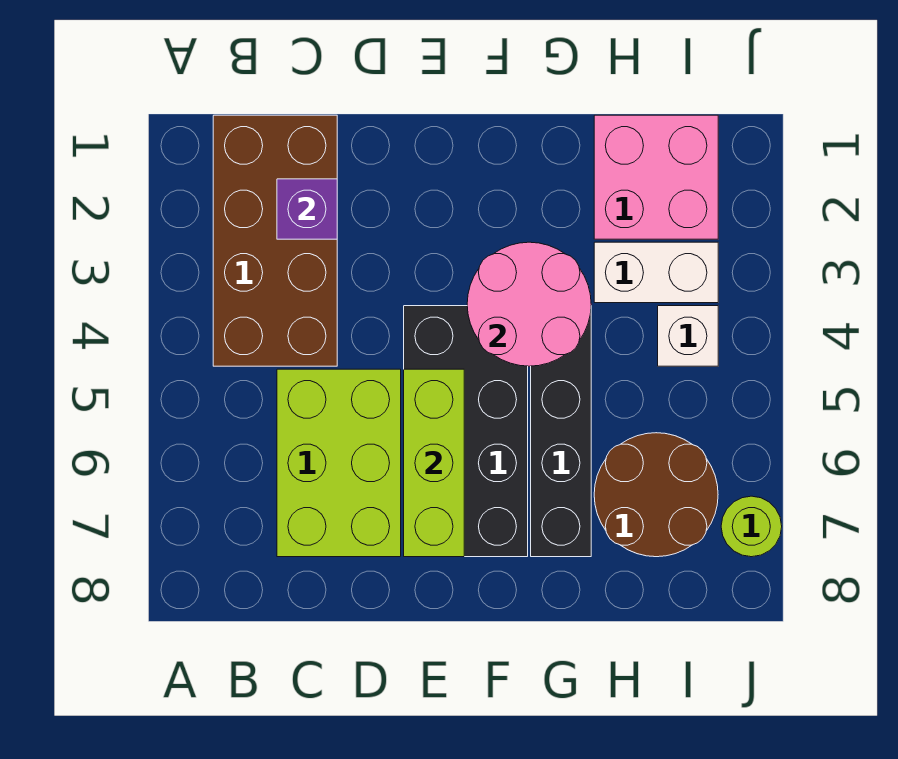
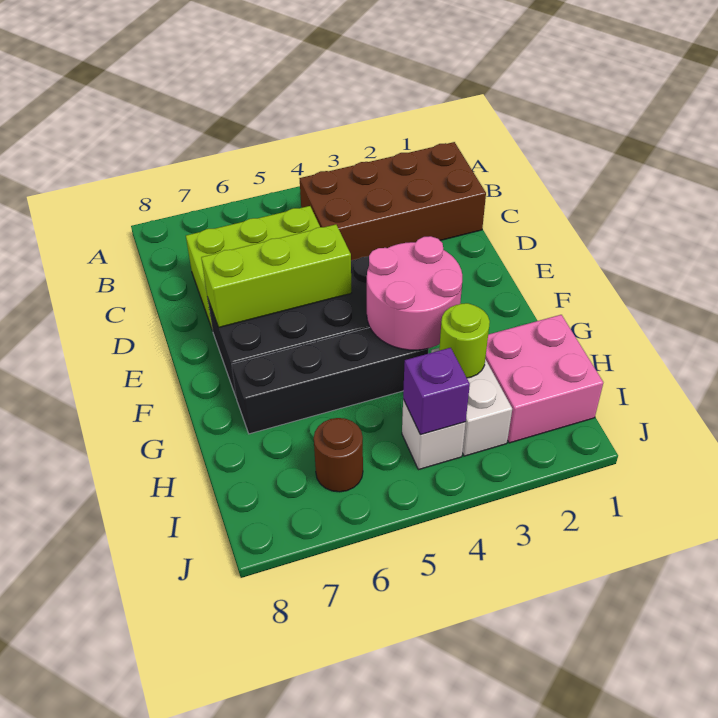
purple 1x1 brick [277,179,337,239] -> purple 1x1 brick moved to [403,348,470,435]
brown 2x2 round brick [594,433,718,557] -> brown 1x1 round brick [314,418,363,492]
lime 1x1 round brick [721,496,782,557] -> lime 1x1 round brick moved to [439,303,490,378]

